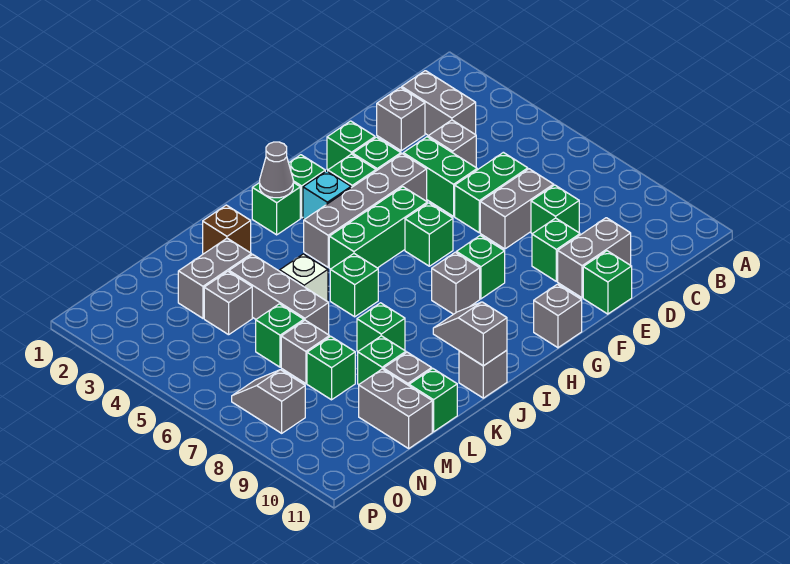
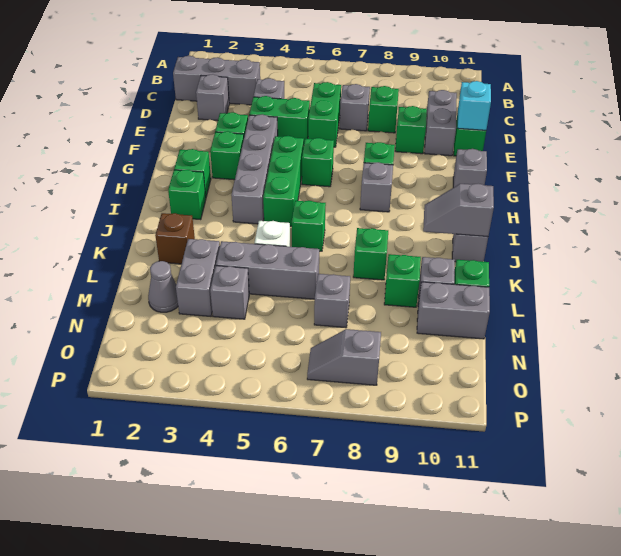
grey 1x2 brick [402,71,476,136] -> grey 1x3 brick [173,56,260,105]
grey 1x2 brick [480,169,554,249] -> grey 1x1 brick [339,84,370,131]
green 1x1 brick [327,121,375,170] -> none
cyan 1x1 brick [303,171,351,219] -> cyan 1x1 brick moved to [458,81,491,130]
grey 1x1 cone [260,142,293,198] -> grey 1x1 cone moved to [148,261,178,312]
green 1x1 brick [256,304,304,367] -> none
green 1x1 brick [307,337,355,400] -> none

